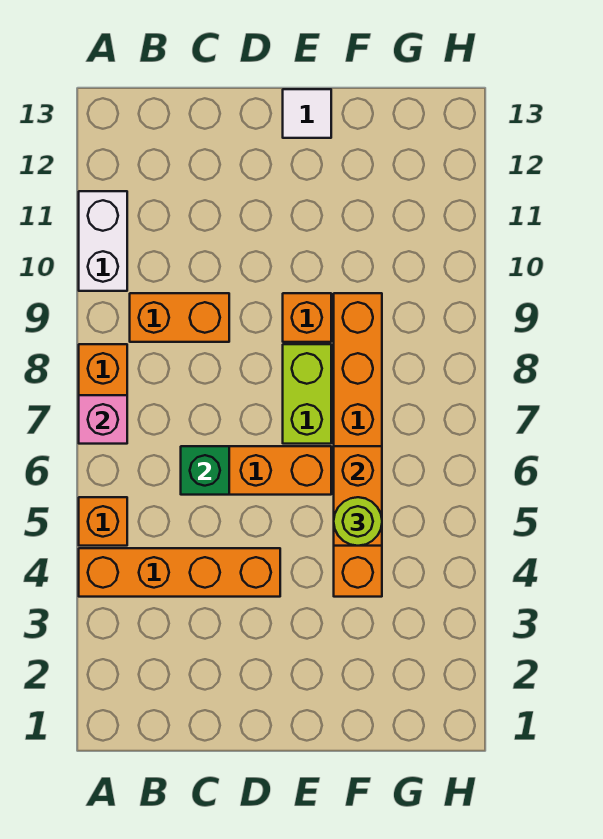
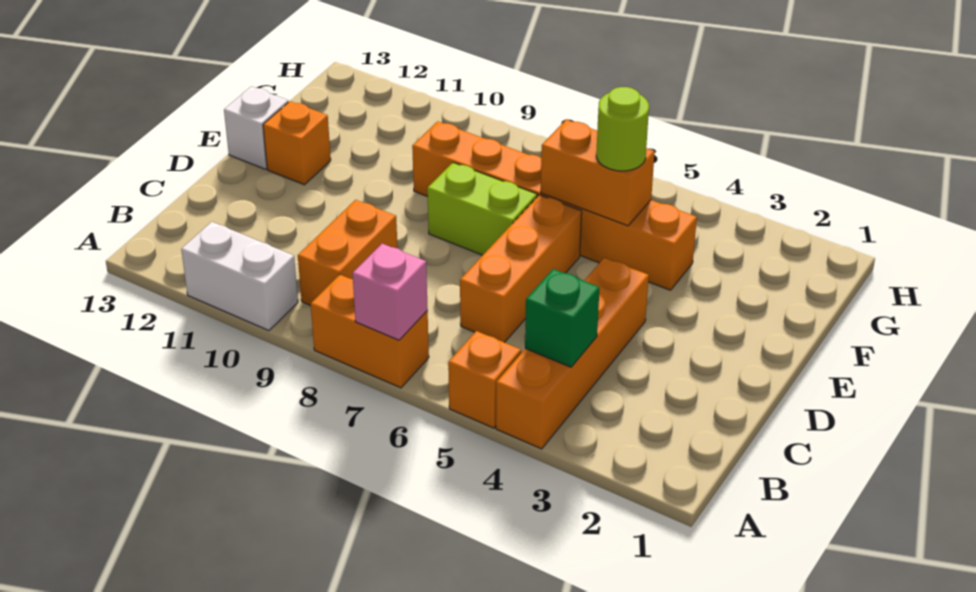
green 1x1 brick [181,446,229,495] -> green 1x1 brick moved to [525,269,599,367]
orange 1x1 brick [283,293,331,342] -> orange 1x1 brick moved to [263,101,331,185]
white 1x1 tile [283,89,331,138] -> white 1x1 brick [224,86,288,169]

